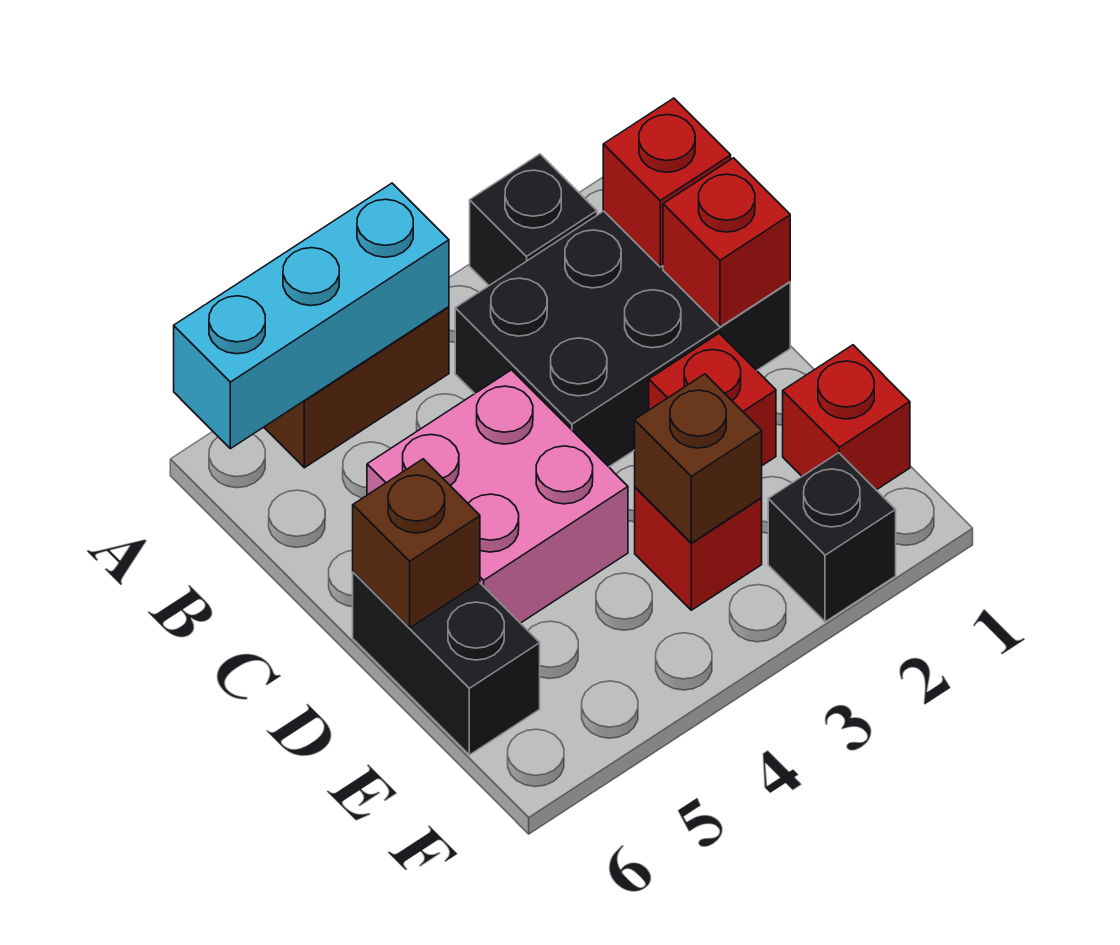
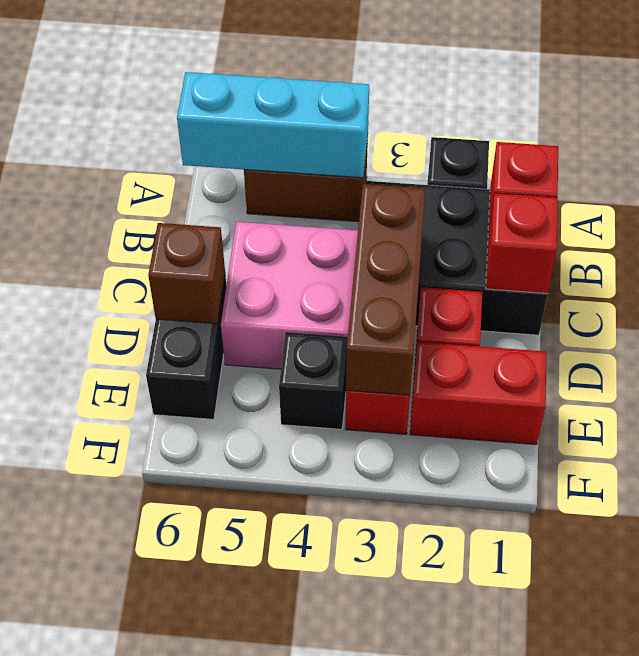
red 1x1 brick [783,345,910,490] -> red 1x2 brick [410,342,546,445]
brown 1x1 brick [635,374,762,543] -> brown 1x3 brick [346,184,425,395]
black 1x1 brick [768,453,896,622] -> black 1x1 brick moved to [279,332,348,429]

